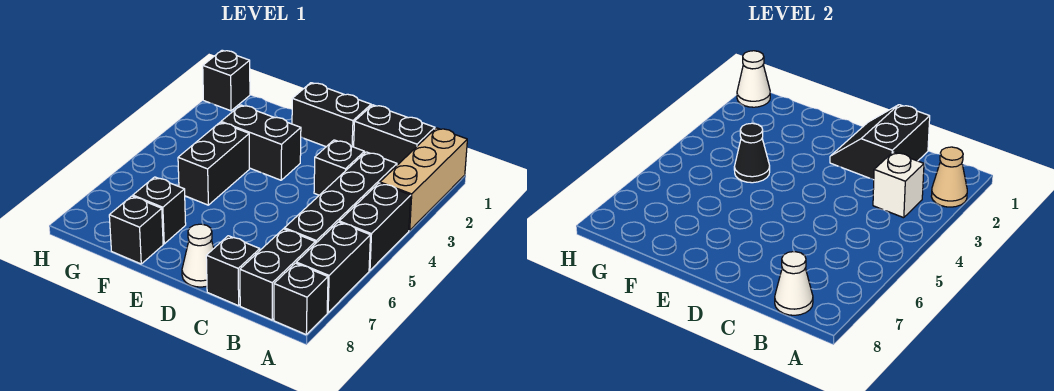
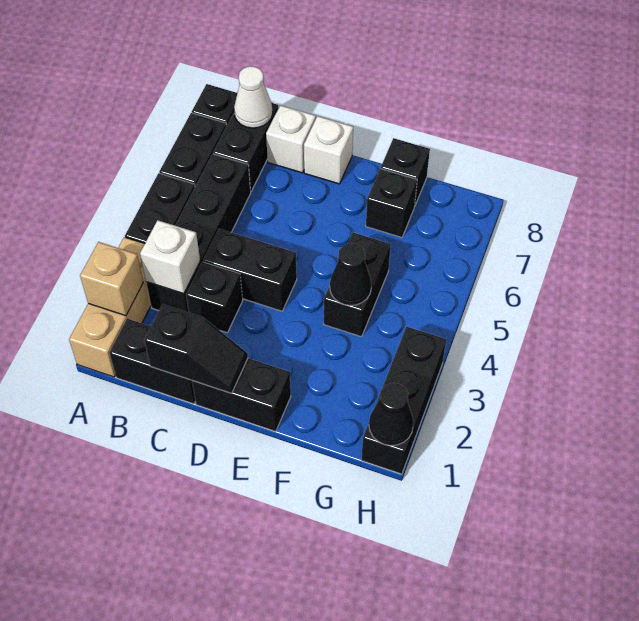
tan 1x1 cone [931,147,967,207] -> tan 1x1 brick [80,242,143,316]
black 2x2 slope [830,105,930,180] -> black 1x2 slope [144,304,248,393]
black 1x1 brick [206,236,260,306] -> white 1x1 brick [266,105,316,173]
white 1x1 cone [182,224,214,287] -> white 1x1 brick [304,116,353,184]
black 1x2 brick [221,105,301,180] -> black 1x2 brick moved to [203,229,297,311]
black 1x1 brick [203,50,250,111] -> black 1x3 brick [361,327,446,474]
white 1x1 cone [737,51,770,107] -> black 1x1 cone [369,383,414,446]

